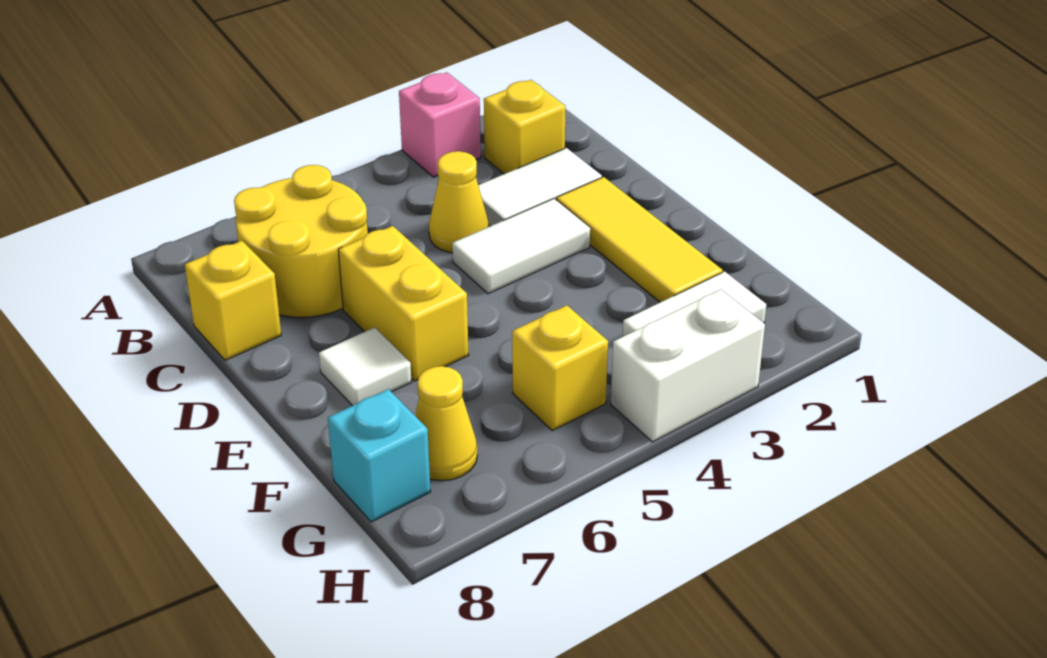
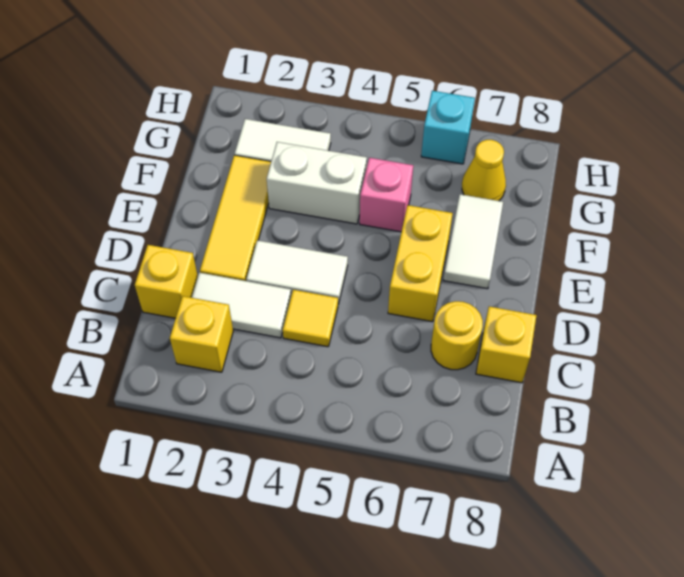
pink 1x1 brick [399,72,481,177] -> pink 1x1 brick moved to [360,158,413,232]
yellow 2x2 round brick [234,165,368,317] -> yellow 1x1 round brick [431,301,483,370]
yellow 1x1 cone [429,151,489,253] -> yellow 1x1 tile [283,290,338,347]
white 1x1 tile [319,327,411,406] -> white 1x2 tile [444,194,503,289]
yellow 1x1 brick [512,305,608,431] -> yellow 1x1 brick moved to [135,245,198,318]
cyan 1x1 brick [328,389,431,522] -> cyan 1x1 brick moved to [421,91,475,164]
white 1x2 brick [611,289,765,442] -> white 1x2 brick moved to [267,142,367,224]

